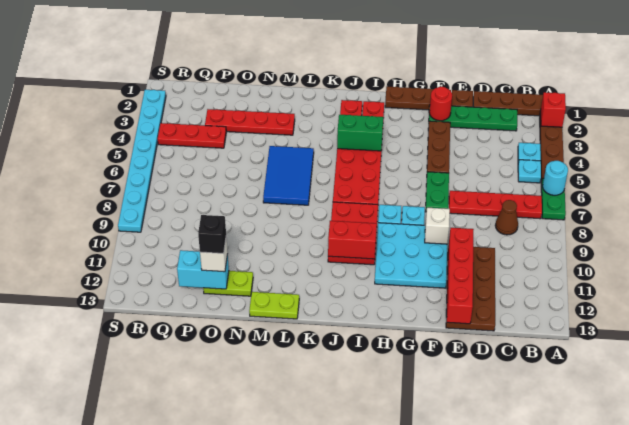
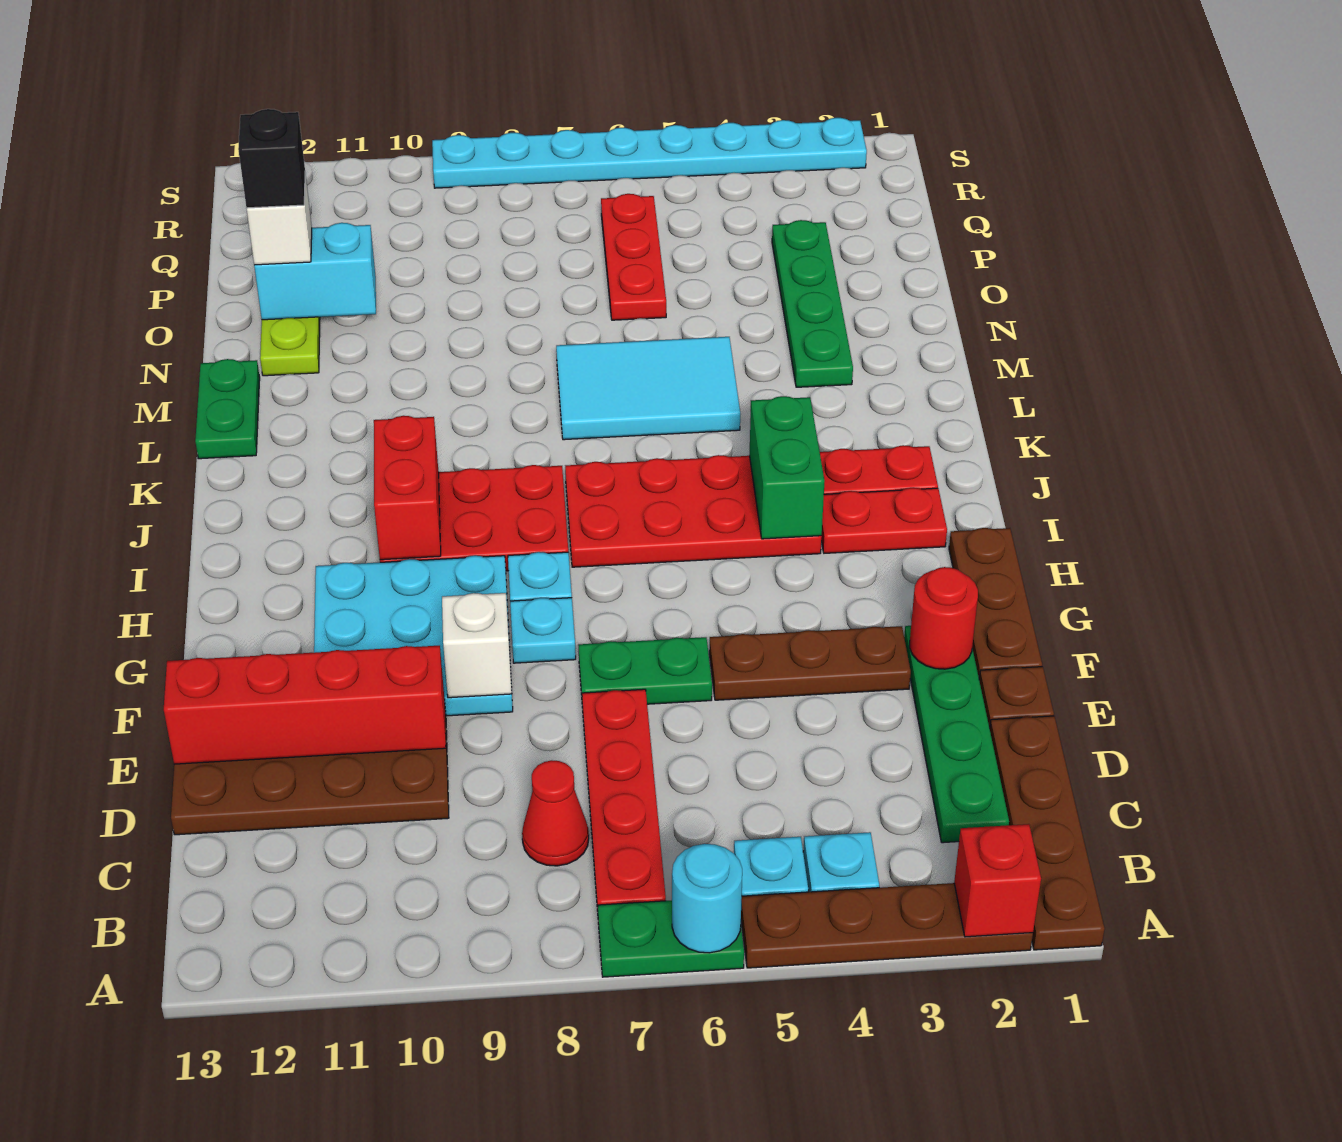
brown 1x1 cone [495,200,518,235] -> red 1x1 cone [522,760,589,866]
blue 2x3 tile [263,146,314,205] -> cyan 2x3 tile [556,337,740,440]
lime 1x2 plate [249,292,299,319] -> green 1x2 plate [195,359,260,459]
red 1x4 plate [205,109,295,135] -> green 1x4 plate [772,220,853,387]
cyan 1x2 brick [177,250,229,289] -> cyan 1x2 brick turned to [254,223,376,320]
red 1x3 plate [158,123,226,148] -> red 1x3 plate moved to [601,194,666,320]

